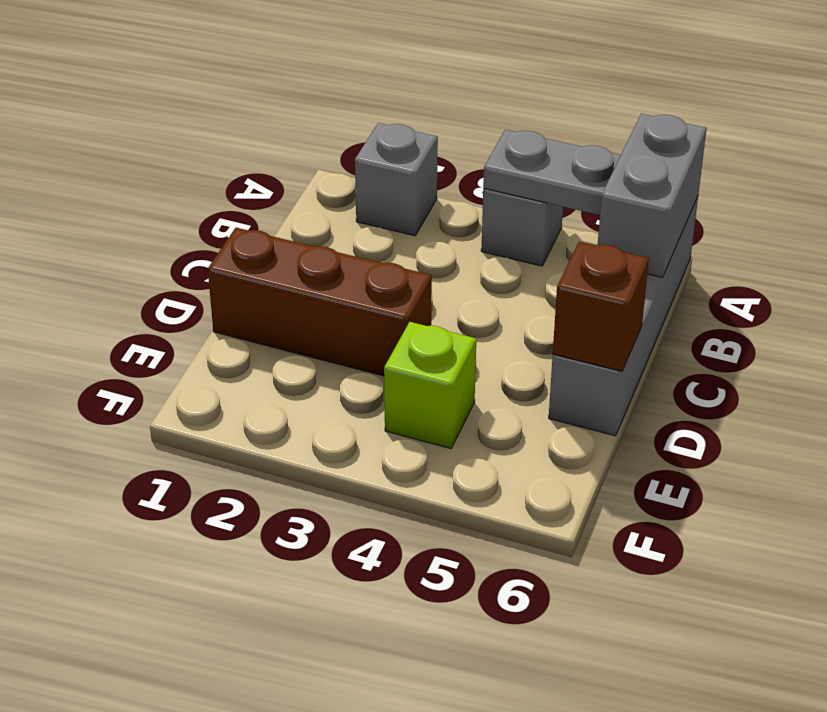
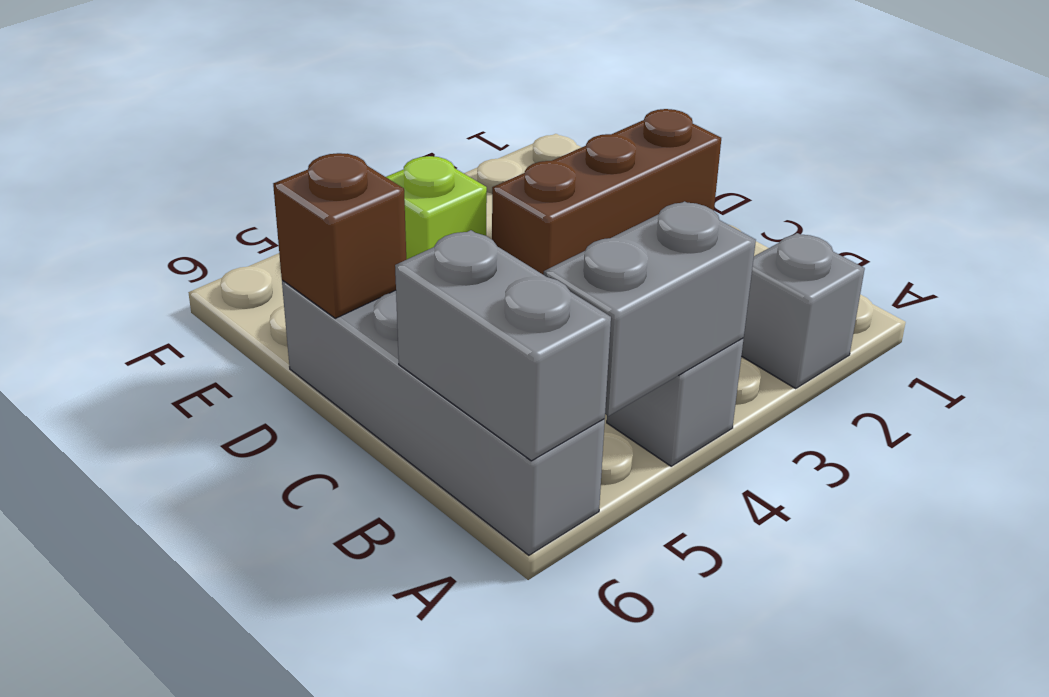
grey 1x2 plate [483,130,621,215] -> grey 1x2 brick [544,201,756,416]

